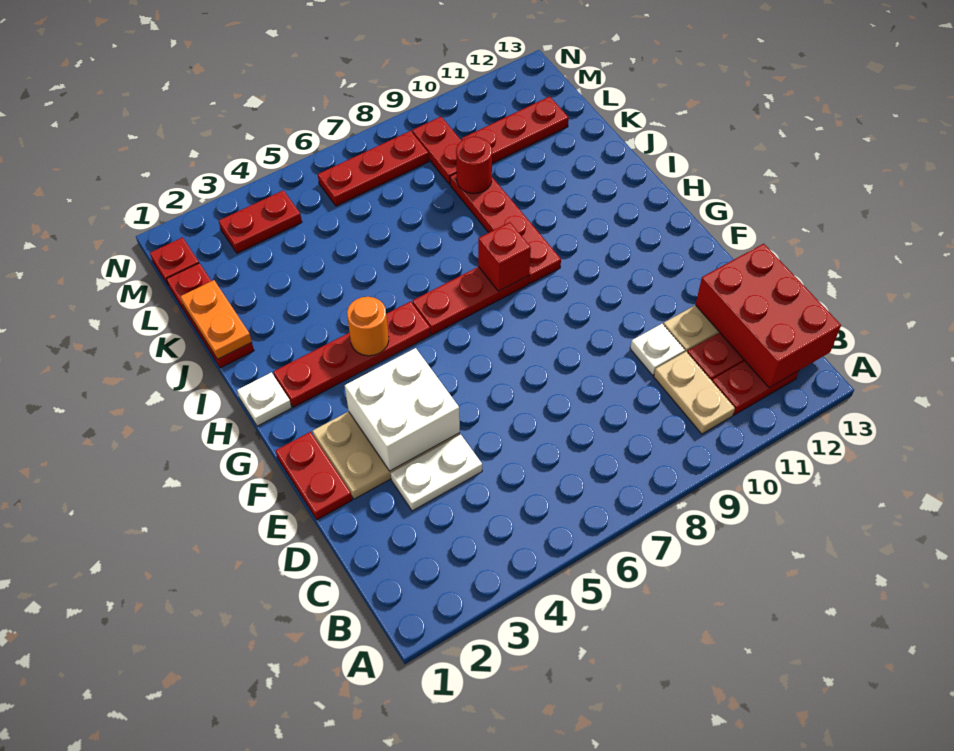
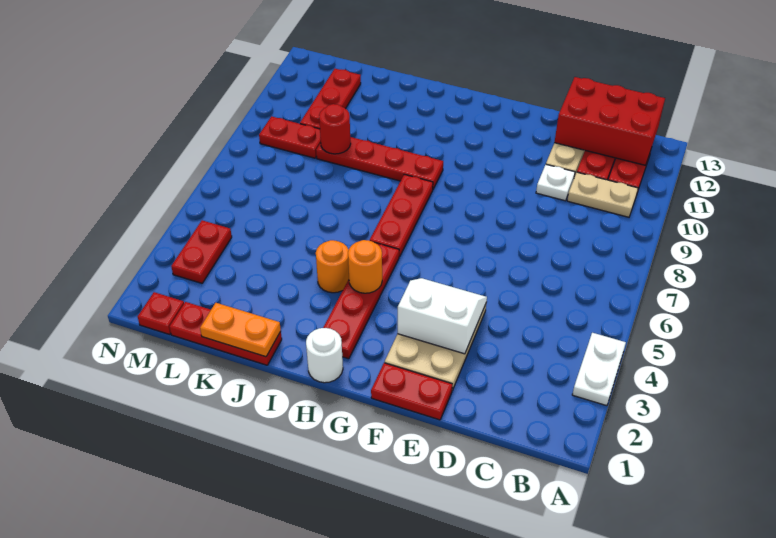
white 1x2 plate [391,435,482,511] -> white 1x2 plate moved to [572,333,626,406]
white 2x2 brick [345,348,460,471] -> white 2x2 slope [397,278,487,354]
white 1x1 plate [237,372,291,426] -> white 1x1 round brick [306,328,343,383]
red 1x1 brick [478,222,531,291] -> none
none -> orange 1x1 round brick [316,240,349,293]
red 1x3 plate [318,131,429,206] -> none

